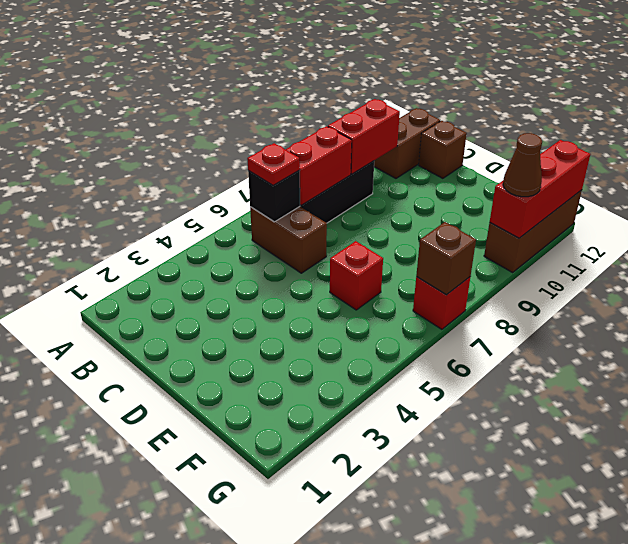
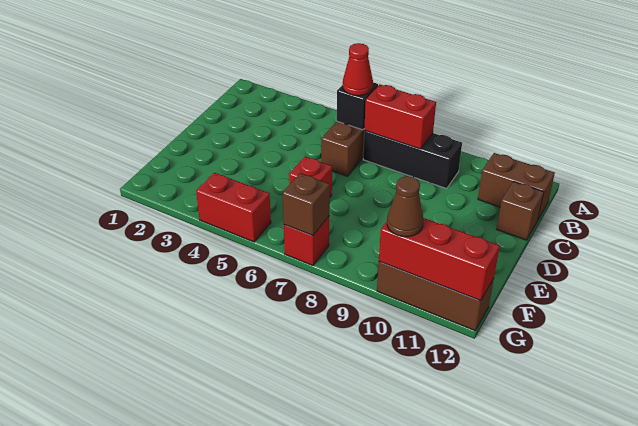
red 1x1 plate [247,143,300,186] -> red 1x1 cone [343,43,373,96]
red 1x2 brick [328,99,400,174] -> red 1x2 brick moved to [196,173,271,242]

